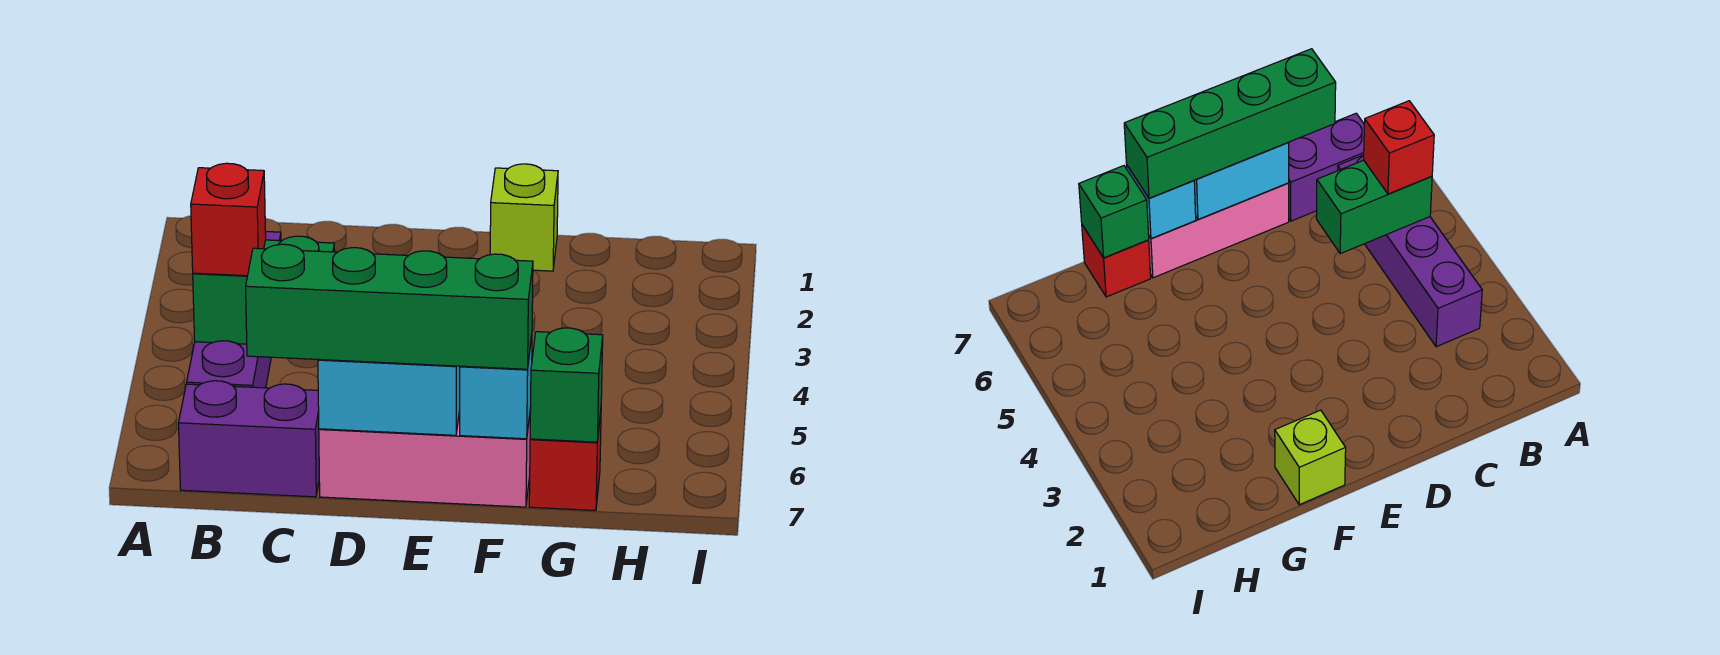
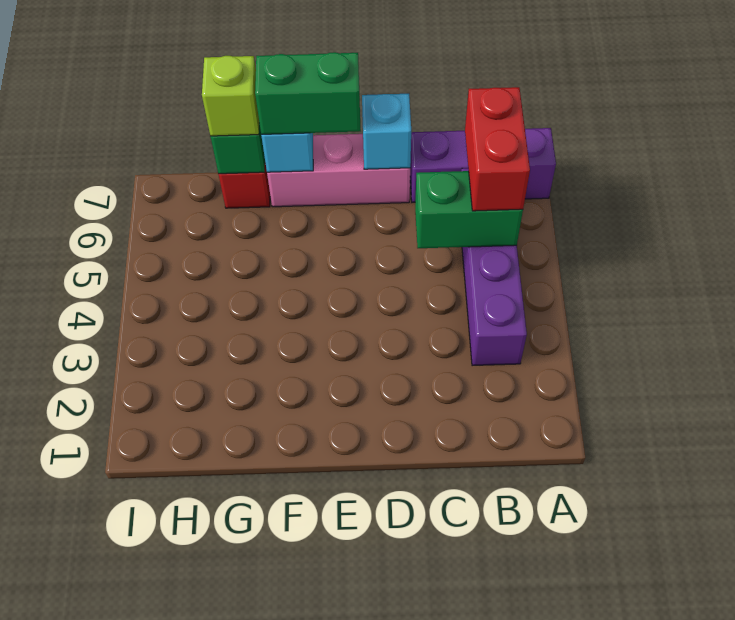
red 1x1 brick [191,163,266,276] -> red 1x2 brick [465,87,530,211]
purple 1x2 brick [178,381,319,497] -> purple 1x3 brick [410,128,556,202]
green 1x4 brick [246,244,533,369] -> green 1x2 brick [255,52,361,134]
cyan 1x2 brick [318,360,460,435] -> cyan 1x1 brick [362,94,411,169]
lime 1x1 brick [490,164,558,271] -> lime 1x1 brick moved to [202,56,259,136]

